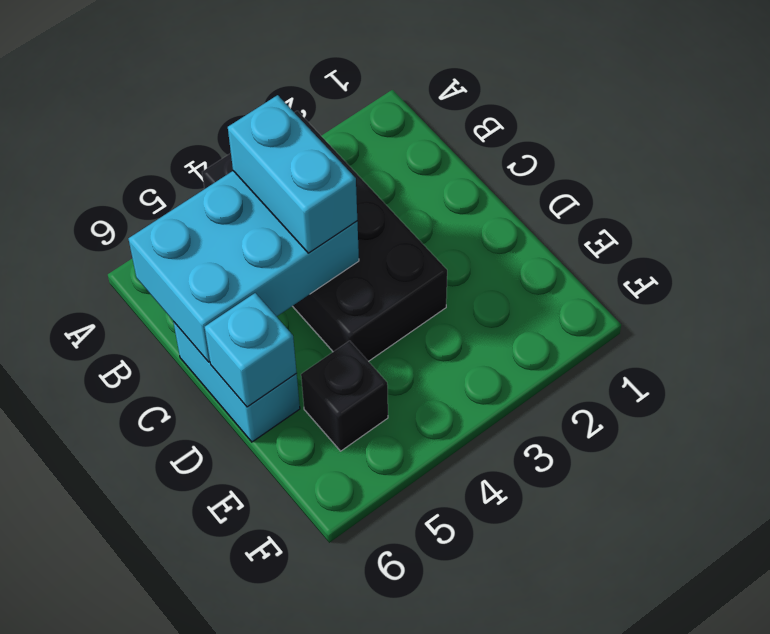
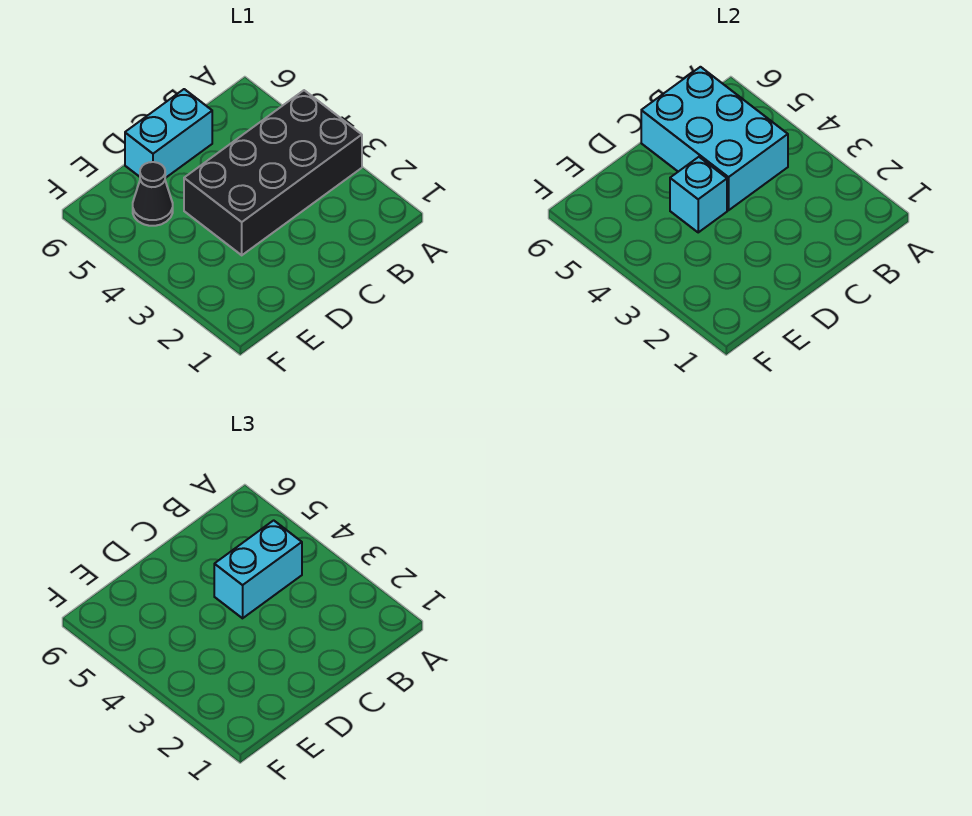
cyan 1x1 brick [205,293,297,407] -> cyan 1x1 brick moved to [670,157,727,232]
black 1x1 brick [301,341,388,451] -> black 1x1 cone [133,162,173,226]

